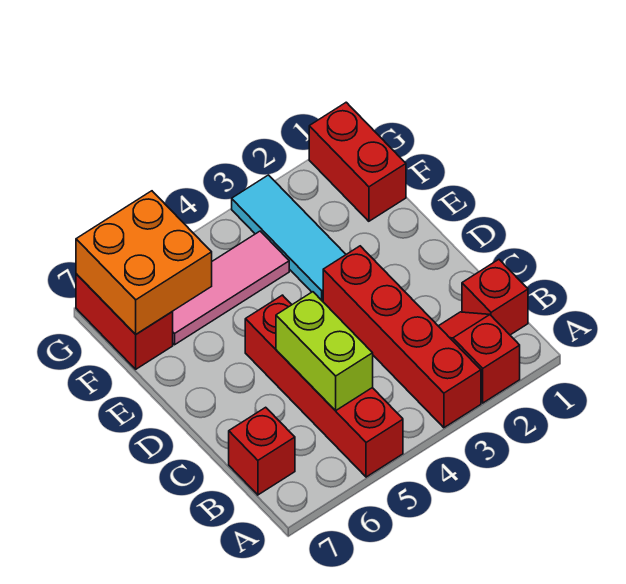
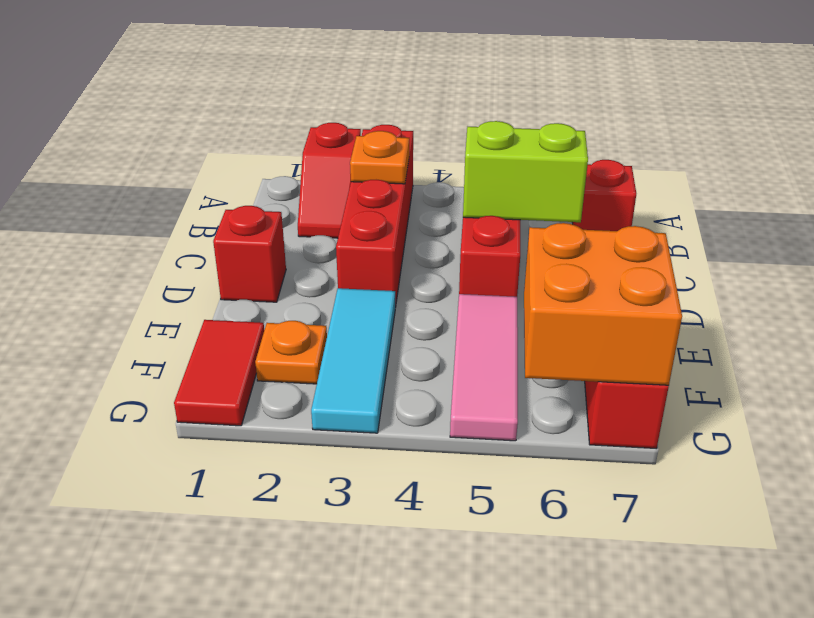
red 1x1 brick [462,260,528,335] -> red 1x1 brick moved to [213,206,286,302]
none -> orange 1x1 plate [350,131,409,184]
lime 1x2 brick [276,292,373,411] -> lime 1x2 brick turned to [463,121,588,222]
red 1x2 brick [309,102,406,221] -> red 1x2 tile [174,320,264,426]
none -> orange 1x1 plate [255,321,327,384]
pink 1x3 tile [173,231,289,345] -> pink 1x3 tile turned to [450,294,518,441]

